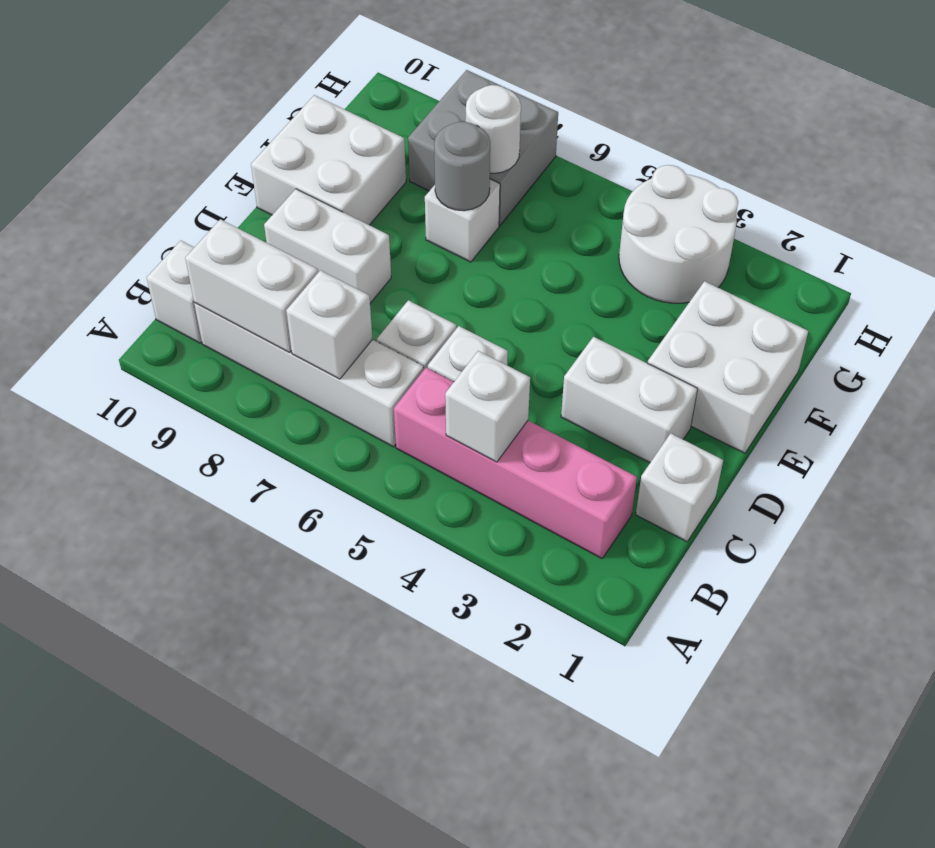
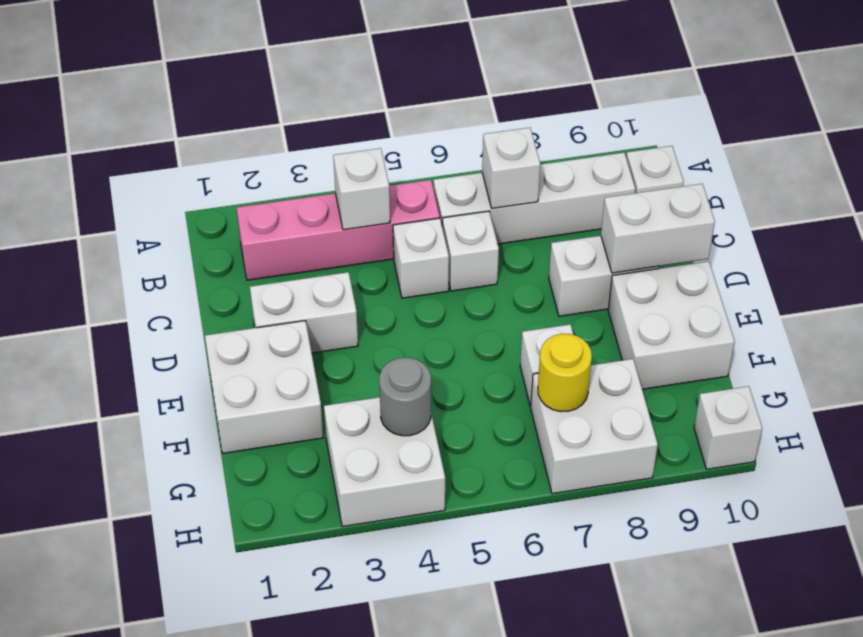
white 1x2 brick [185,219,318,352] -> white 1x2 brick moved to [601,184,715,273]
white 1x1 brick [636,433,723,542] -> white 1x1 brick moved to [694,386,762,469]
grey 1x1 round brick [434,122,490,211] -> grey 1x1 round brick moved to [379,358,431,436]
white 2x2 round brick [619,165,738,303] -> white 2x2 brick [324,397,445,527]
grey 2x2 brick [408,70,558,225] -> white 2x2 brick [531,359,658,494]
white 1x1 round brick [466,85,521,173] -> yellow 1x1 round brick [538,334,592,412]

